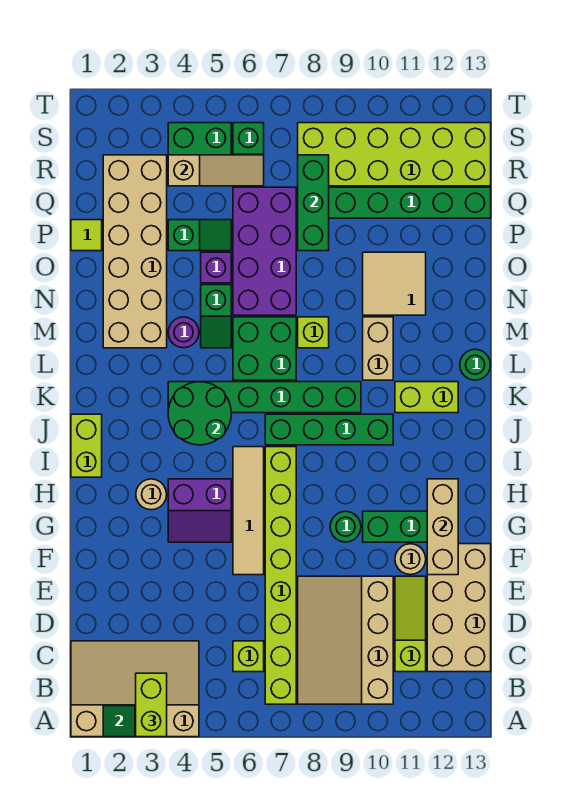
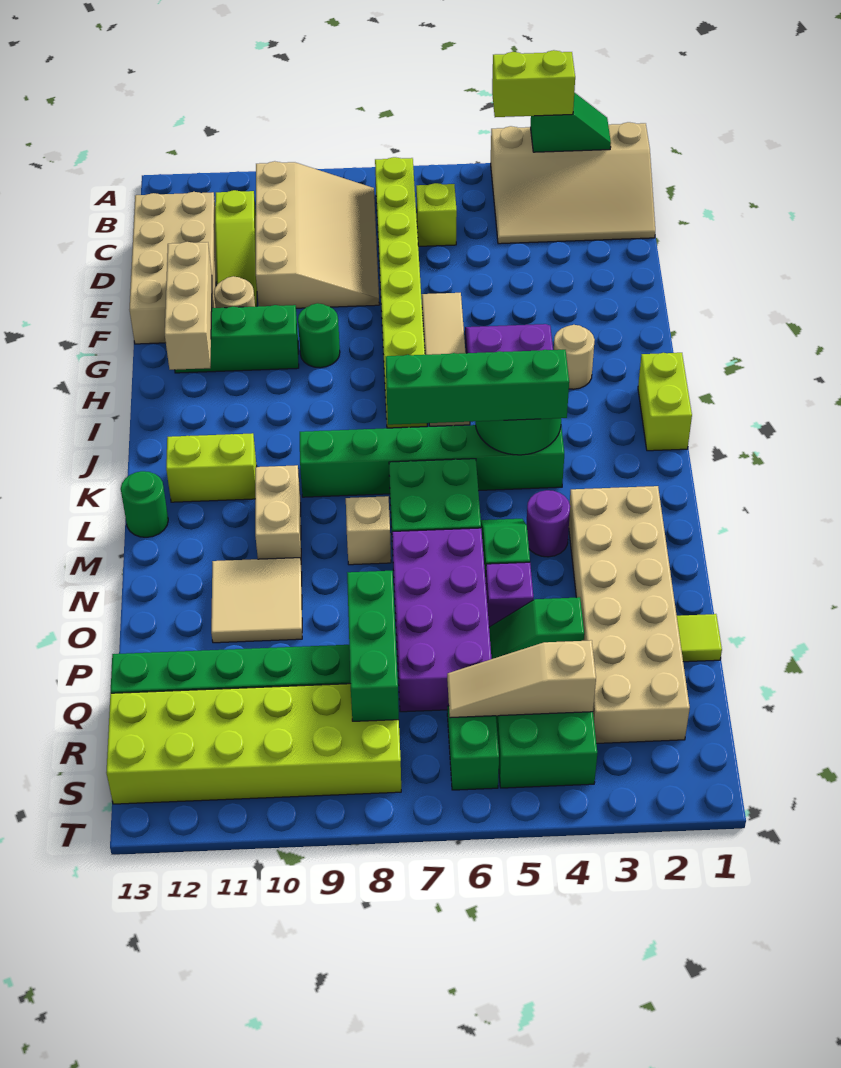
lime 1x2 brick [136,673,167,737] -> lime 1x2 brick turned to [492,50,575,117]
green 1x4 brick [265,414,393,445] -> green 1x4 brick moved to [386,350,569,425]
lime 1x1 brick [298,317,329,348] -> tan 1x1 brick [346,496,391,565]

